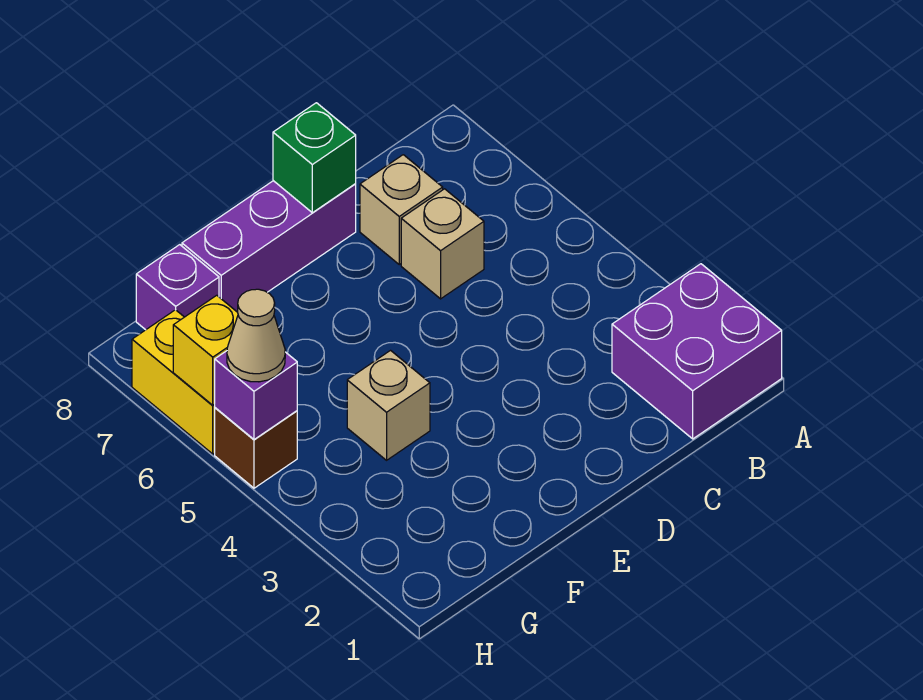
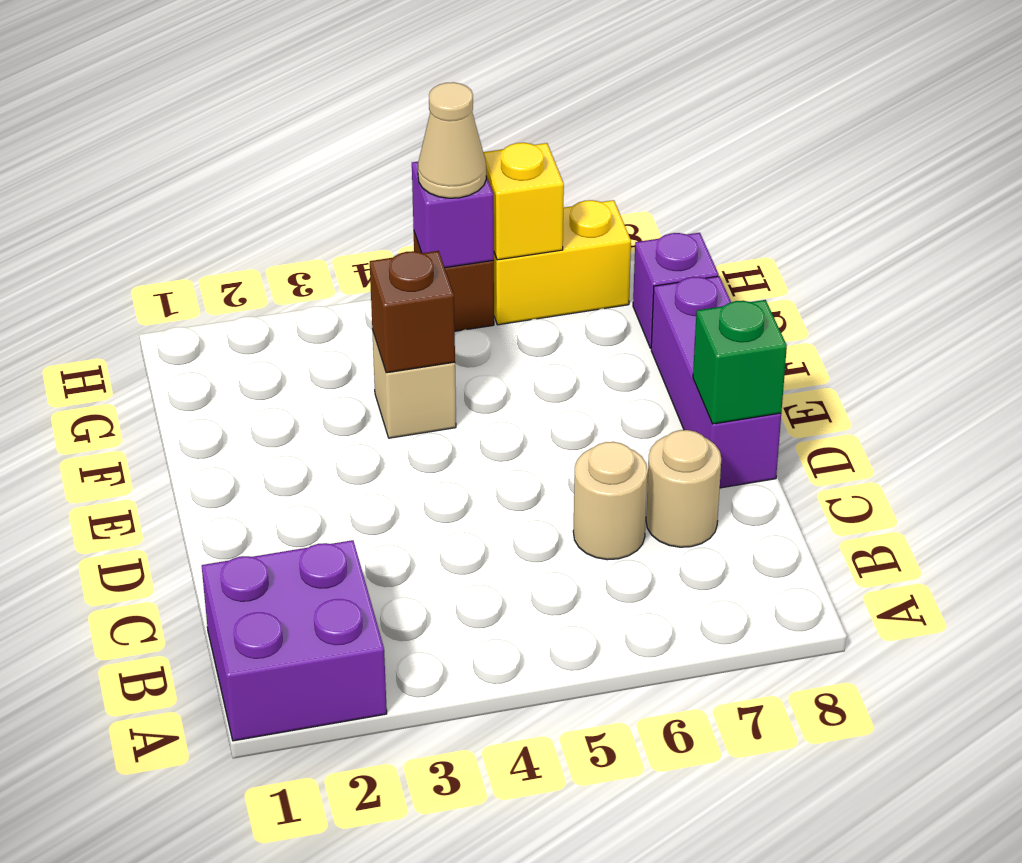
tan 1x1 brick [401,189,484,299] -> tan 1x1 round brick [573,442,648,560]
tan 1x1 brick [360,155,443,264] -> tan 1x1 round brick [646,430,721,547]
none -> brown 1x1 brick [370,251,455,373]

